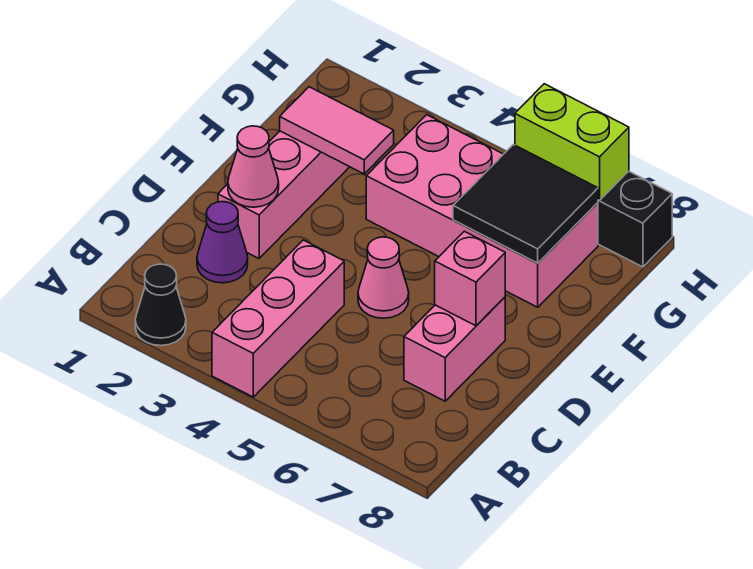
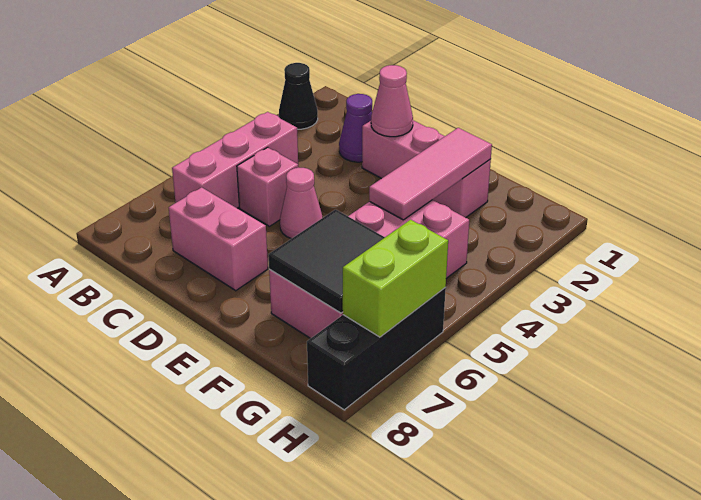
pink 1x3 brick [212,240,344,397] -> pink 1x3 brick turned to [172,112,298,208]
pink 1x1 brick [435,231,505,326] -> pink 1x1 brick moved to [237,147,298,226]
pink 1x2 tile [280,87,394,174] -> pink 1x3 tile [369,128,492,220]

